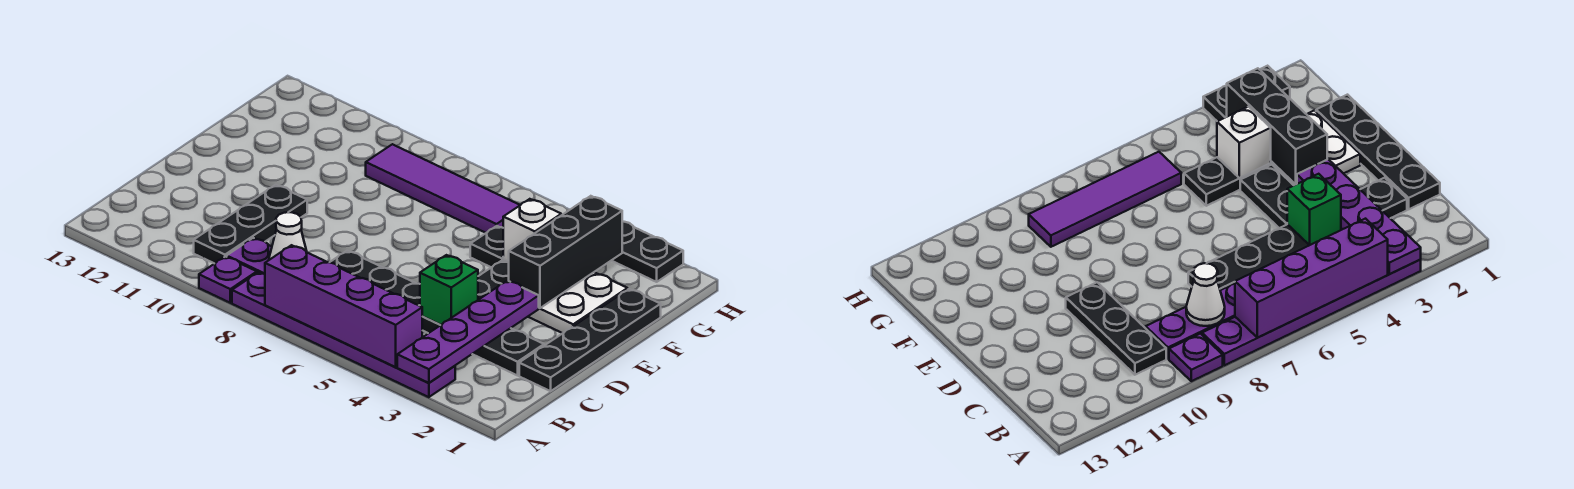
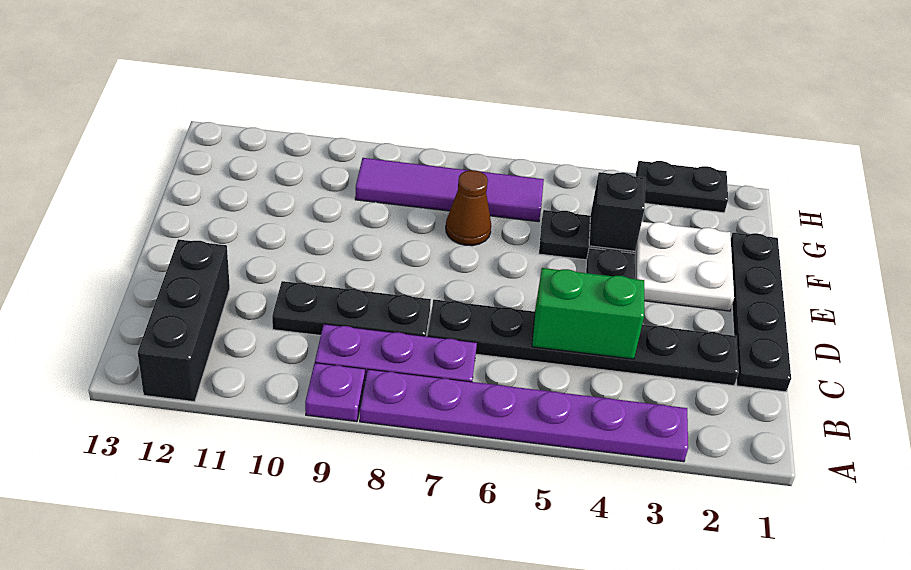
purple 1x4 plate [397,281,539,383] -> none
purple 1x4 brick [265,245,423,367] -> none
white 1x1 cone [269,212,307,260] -> none
black 1x3 plate [194,185,307,264] -> black 1x3 plate turned to [272,281,431,336]
green 1x1 brick [420,255,478,325] -> green 1x2 brick [532,268,644,359]
black 1x3 brick [508,196,622,308] -> black 1x3 brick moved to [138,239,230,402]
white 1x1 brick [503,199,561,261] -> black 1x1 brick [589,172,645,251]
none -> brown 1x1 cone [446,170,491,246]

